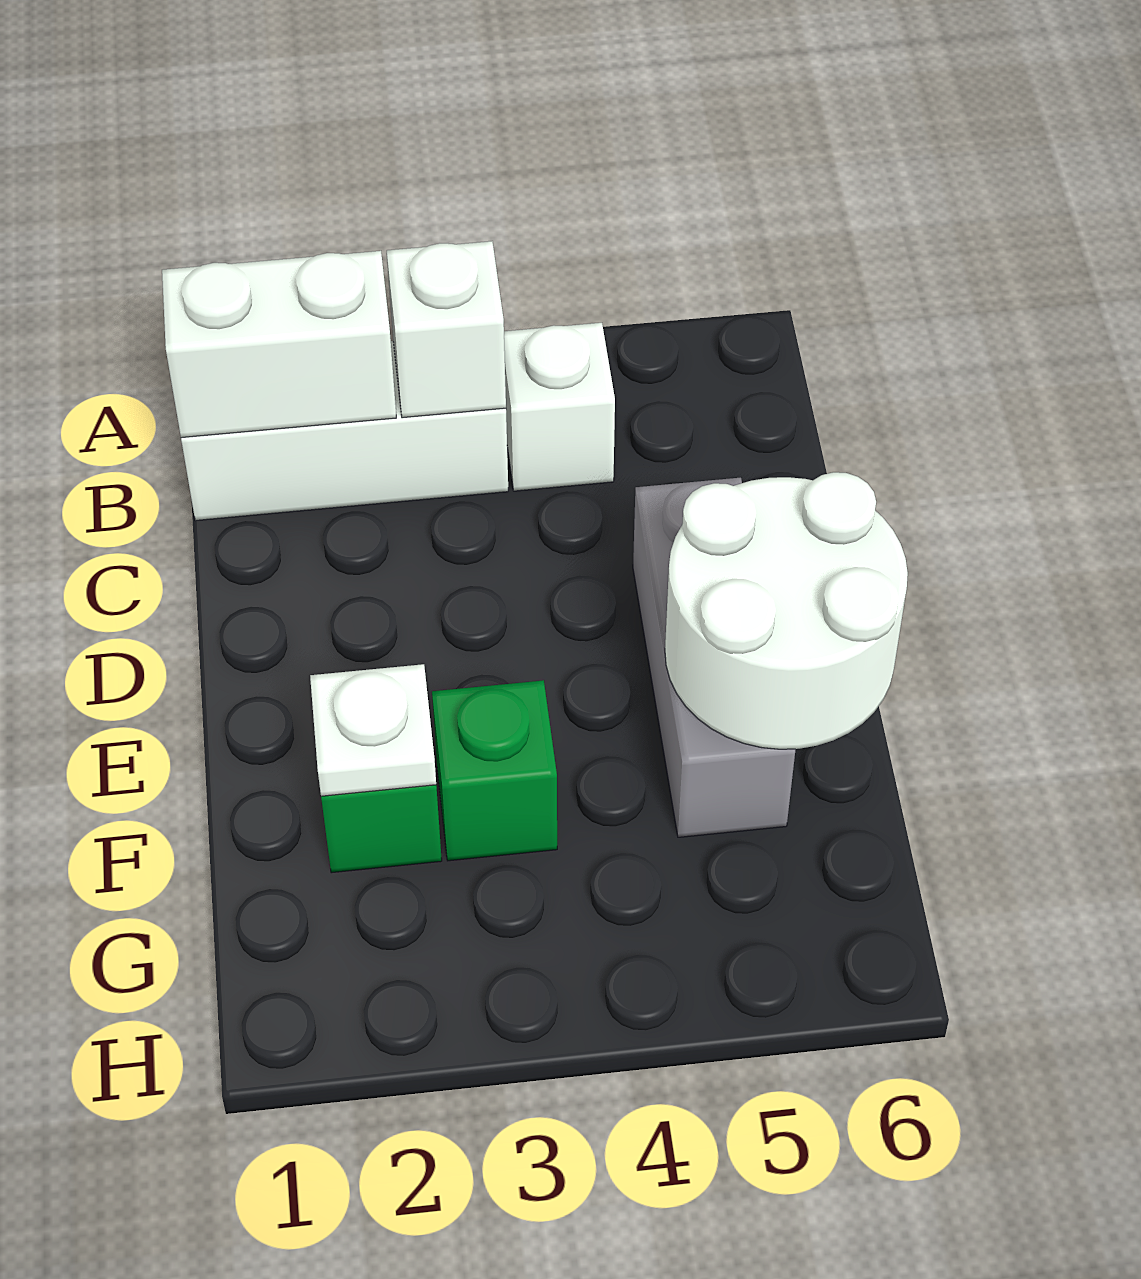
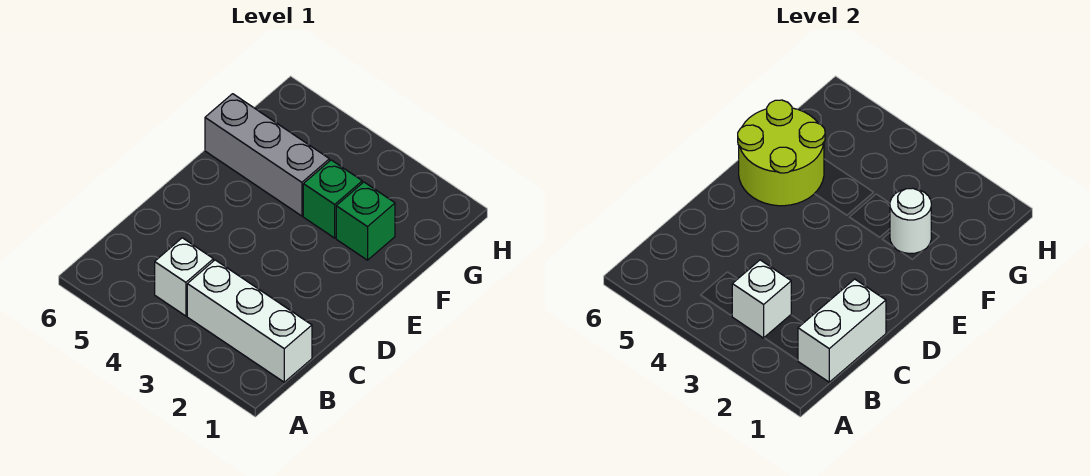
white 1x2 brick [162,251,396,438] -> white 1x2 brick turned to [798,279,886,382]
grey 1x3 brick [633,478,795,837] -> grey 1x3 brick turned to [205,94,329,216]
white 2x2 round brick [665,472,908,749] -> lime 2x2 round brick [738,100,825,206]
white 1x1 plate [310,664,436,796] -> white 1x1 round brick [890,189,931,253]

